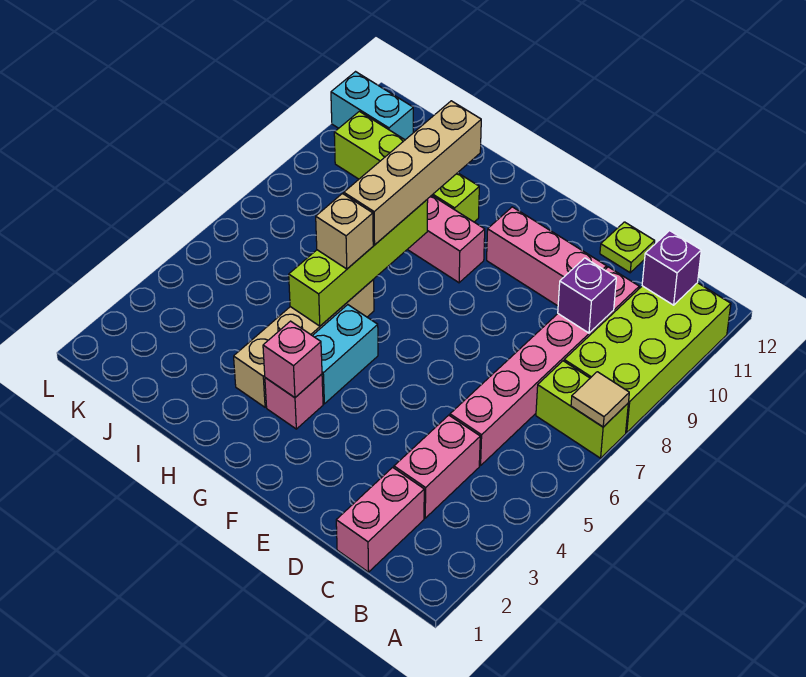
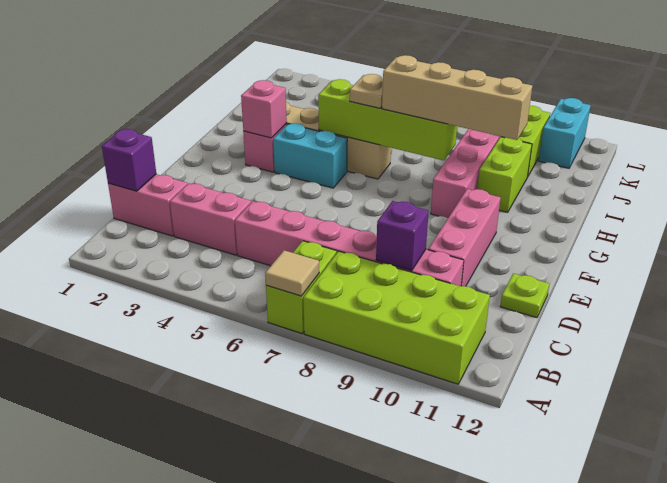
purple 1x1 brick [642,231,701,305] -> purple 1x1 brick moved to [102,129,156,191]
tan 1x1 brick [316,194,373,269] -> tan 1x1 plate [350,74,383,108]

